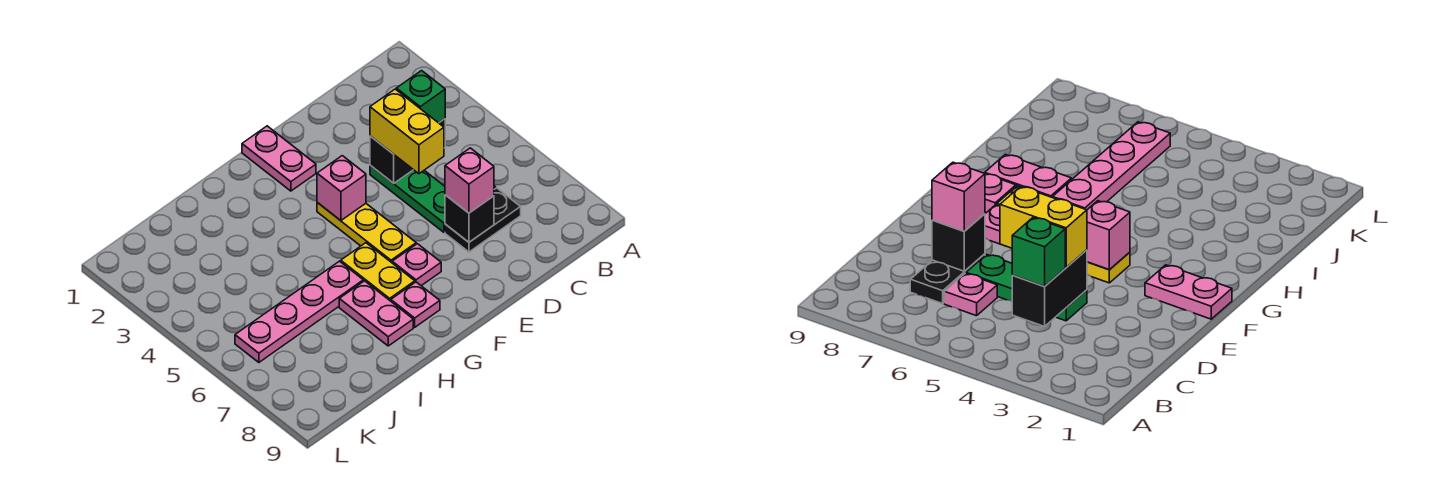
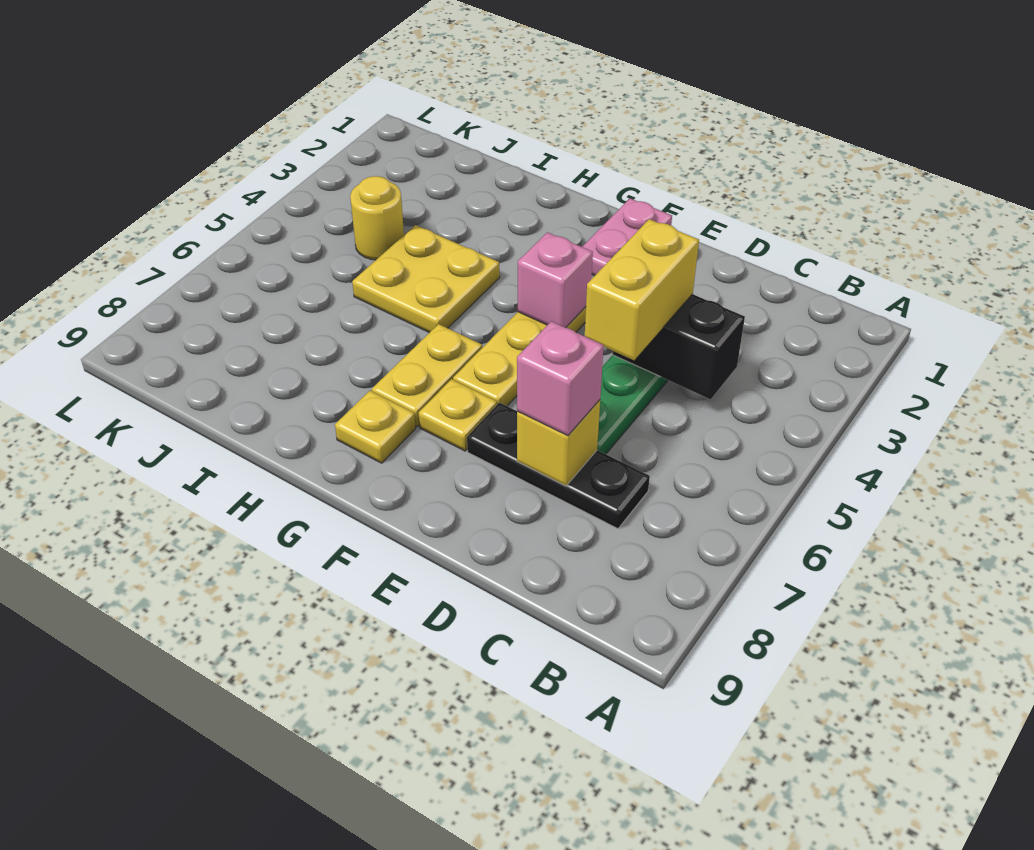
green 1x1 brick [396,71,445,123] -> none
pink 1x1 plate [944,274,997,316] -> none
black 1x2 plate [445,188,521,252] -> black 1x3 plate [467,403,650,529]
black 1x1 brick [445,195,494,242] -> yellow 1x1 brick [517,400,600,486]
pink 1x1 plate [392,244,441,286] -> yellow 1x1 plate [419,379,497,451]
pink 1x1 plate [391,282,440,327] -> yellow 1x1 plate [335,391,416,463]
none -> yellow 2x2 plate [352,225,500,333]
pink 1x4 plate [235,261,363,362] -> none
pink 1x2 plate [339,281,413,346] -> none
none -> yellow 1x1 round brick [350,176,404,260]

